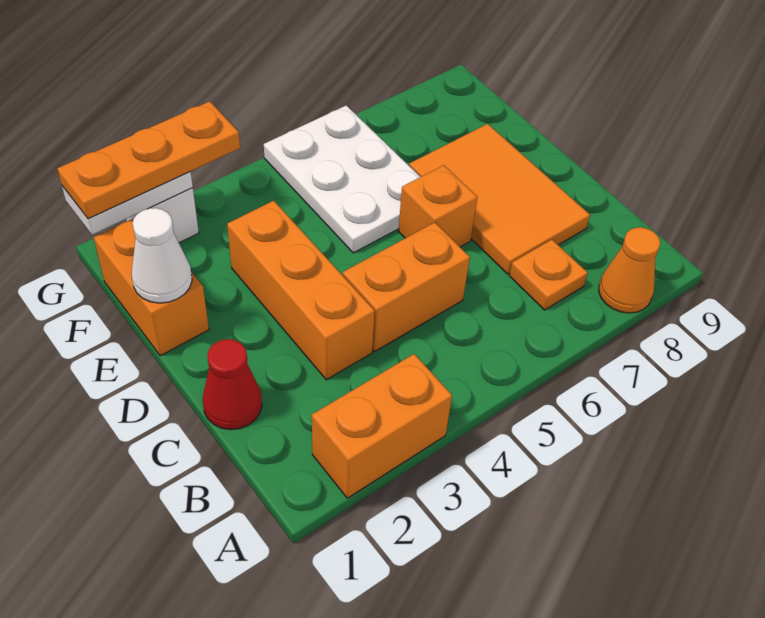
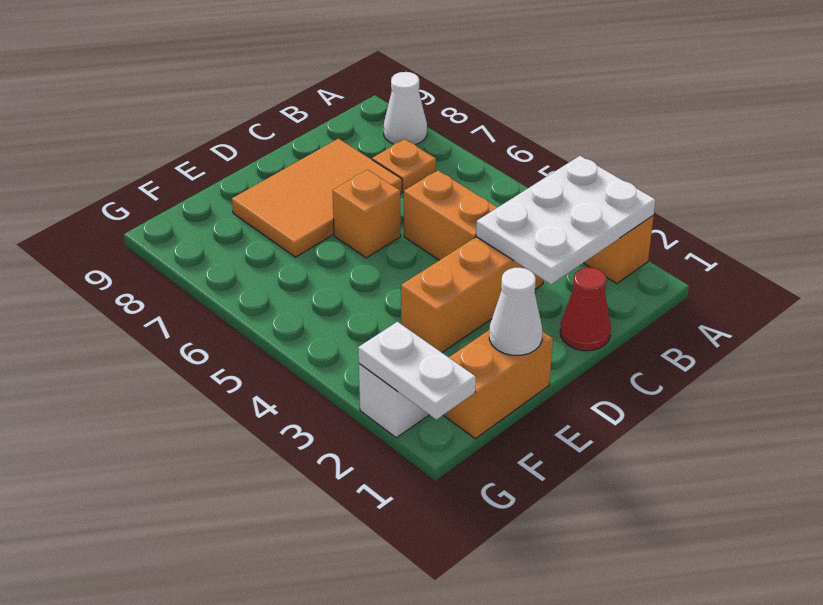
orange 1x1 cone [599,227,660,313] -> white 1x1 cone [384,72,427,145]
white 2x3 plate [264,105,420,253] -> white 2x3 plate moved to [476,156,655,284]
orange 1x3 plate [57,101,240,219] -> none

